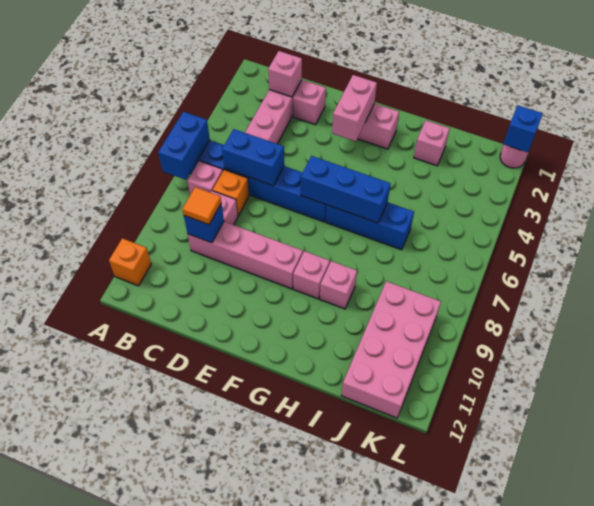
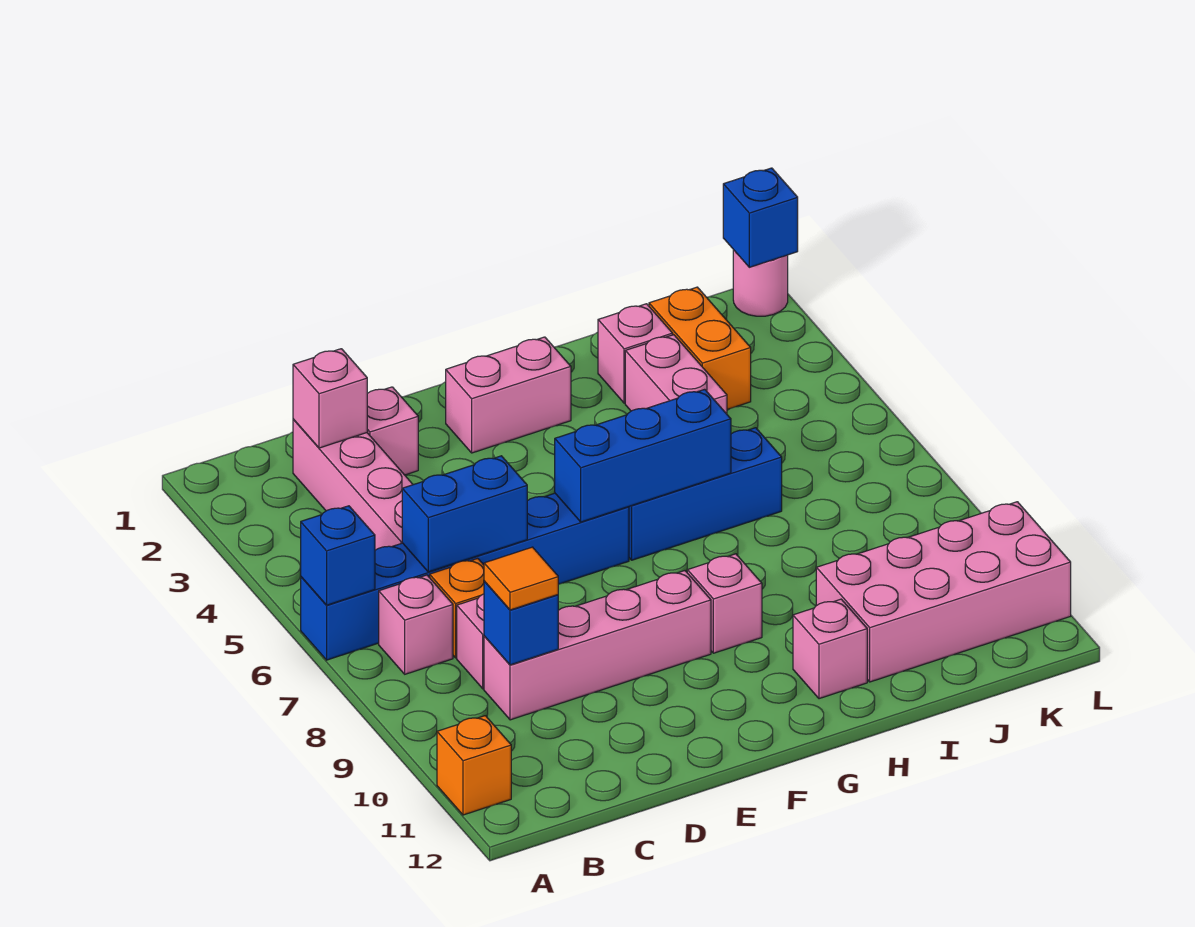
blue 1x2 brick [158,112,210,180] -> blue 1x1 brick [301,506,375,605]
pink 1x2 brick [332,75,377,141] -> pink 1x2 brick moved to [625,335,727,414]
pink 1x1 brick [320,261,357,309] -> pink 1x1 brick moved to [793,599,867,699]
none -> orange 1x2 brick [649,287,751,409]
pink 2x4 brick [341,281,441,418] -> pink 2x4 brick turned to [816,502,1071,682]

